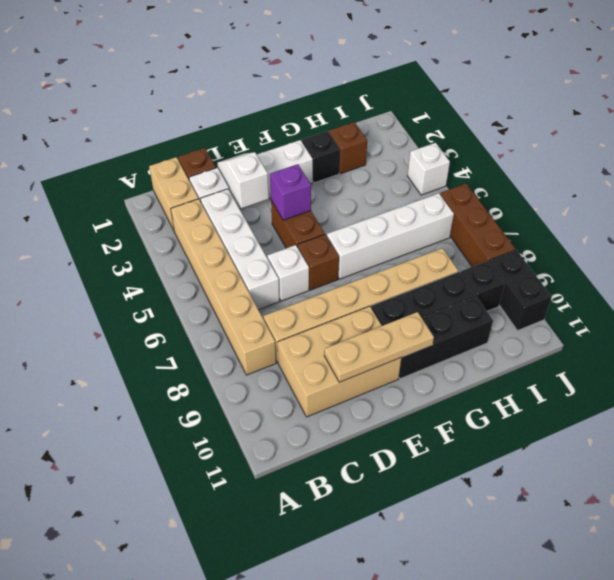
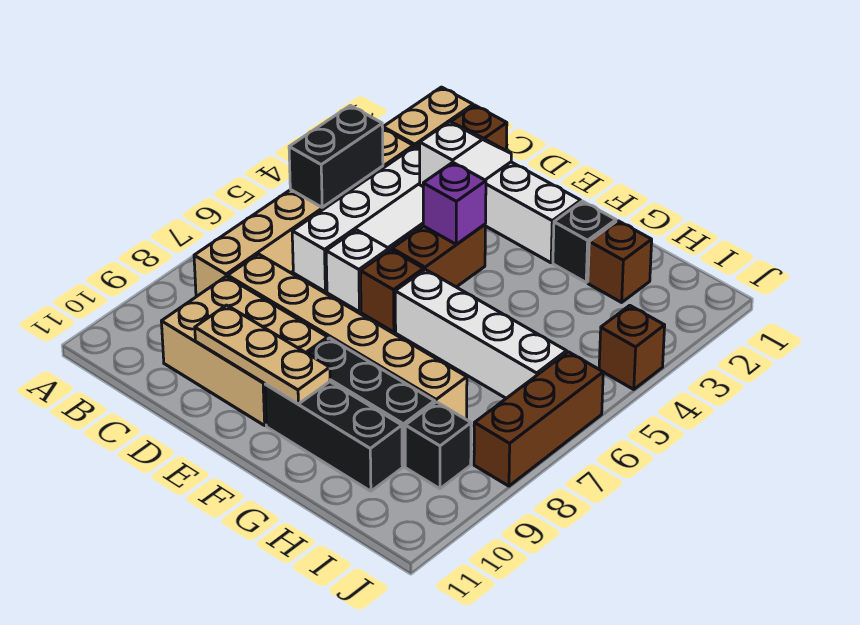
white 1x1 brick [408,143,450,195] -> brown 1x1 brick [599,305,665,390]
black 1x2 brick [489,250,552,330] -> black 1x2 brick moved to [289,106,383,207]

